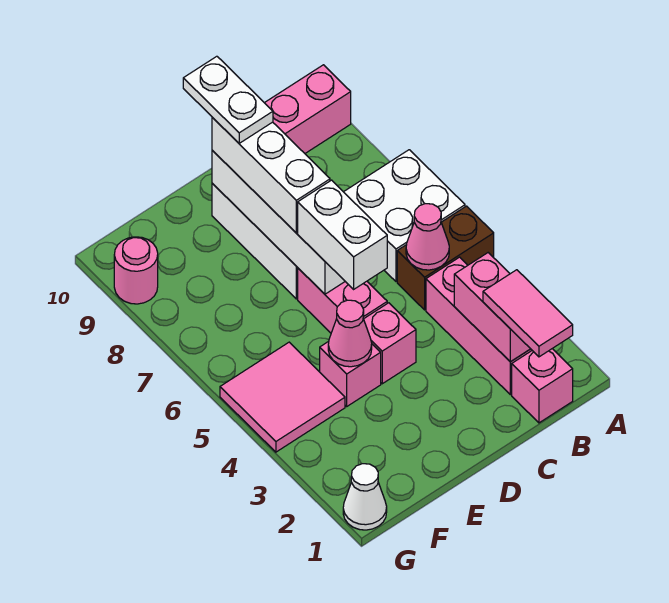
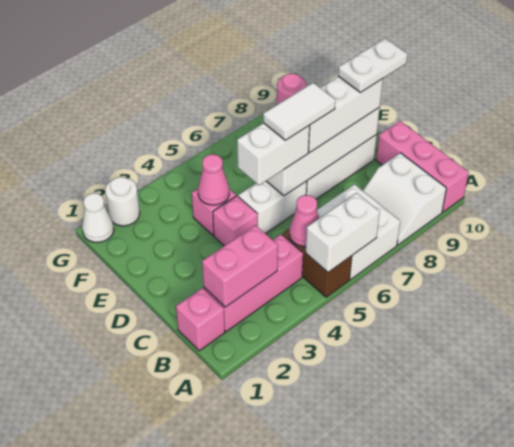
none -> white 1x2 brick [306,193,380,272]
none -> white 2x2 slope [363,153,446,245]
pink 1x2 tile [483,270,573,357] -> none
pink 1x2 brick [298,268,387,333] -> white 1x2 brick [238,181,307,234]
none -> white 1x2 tile [263,83,335,140]
pink 2x2 tile [220,342,345,452] -> none
none -> white 1x1 round brick [105,177,140,226]

